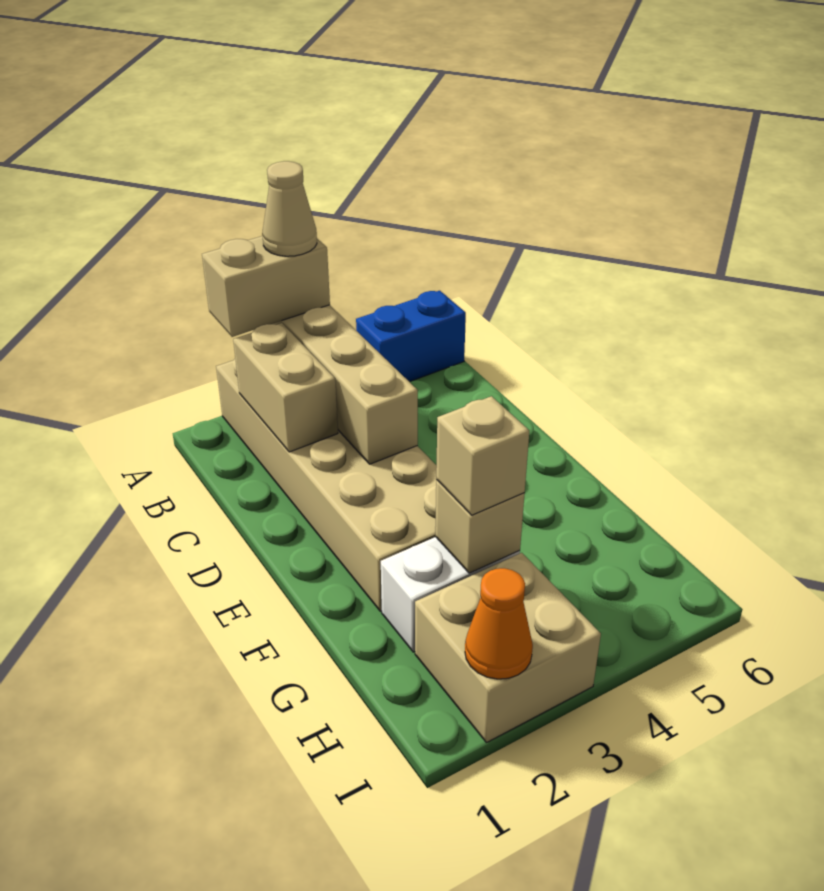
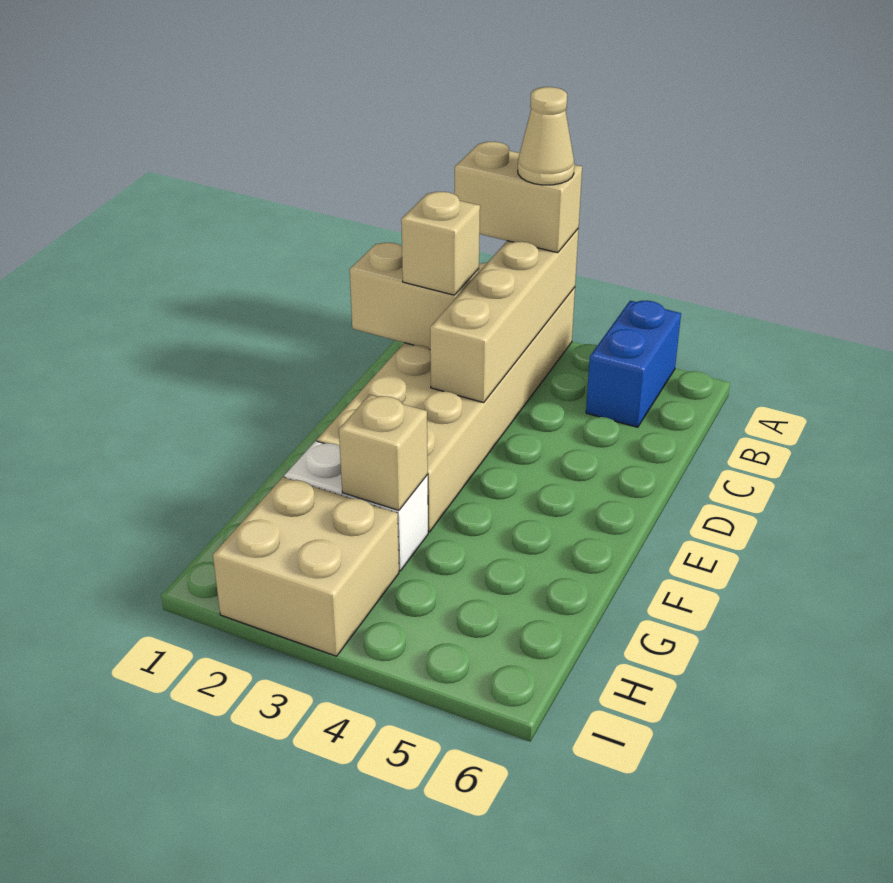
blue 1x2 brick [356,291,466,382] -> blue 1x2 brick turned to [586,301,681,427]
tan 1x2 brick [233,323,338,452] -> tan 1x2 brick turned to [350,243,479,349]
tan 1x1 brick [436,396,529,515] -> tan 1x1 brick moved to [401,192,480,295]
orange 1x1 cone [465,568,533,679] -> none

